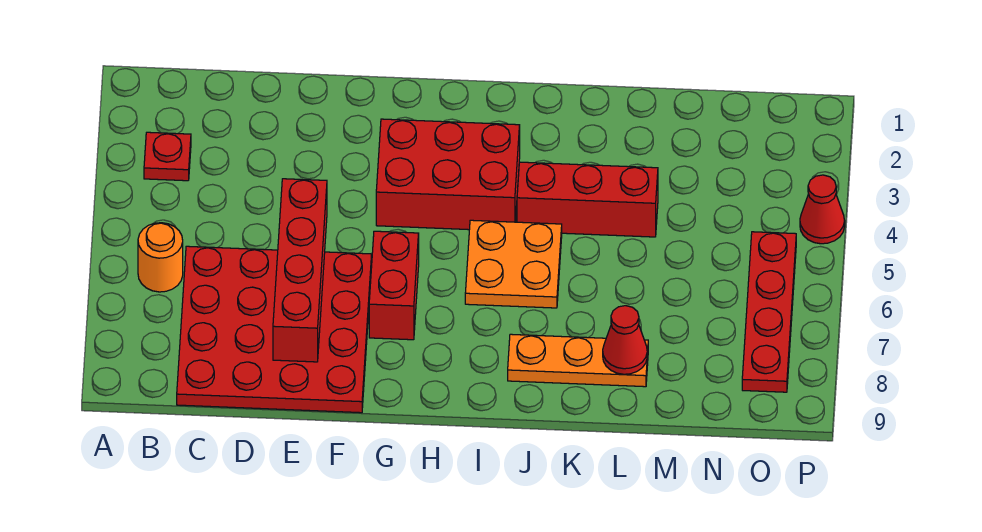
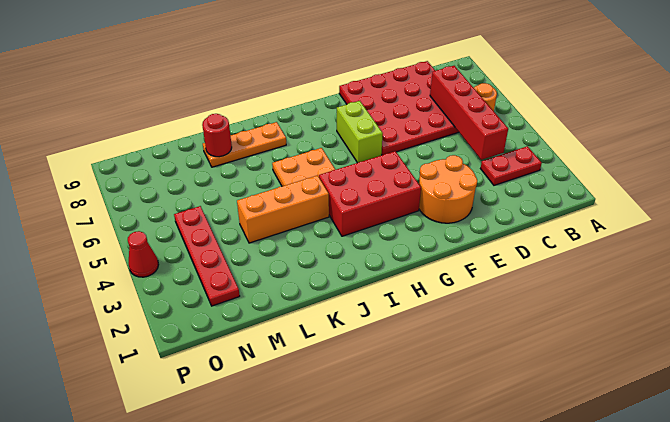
red 1x1 plate [144,132,191,181] -> red 1x2 plate [481,146,542,185]
none -> orange 2x2 round brick [419,155,477,223]
red 1x4 brick [273,179,327,362] -> red 1x4 brick moved to [430,66,508,160]
red 1x2 brick [369,231,419,340] -> lime 1x2 brick [337,101,383,163]
red 1x3 brick [517,162,658,237] -> orange 1x3 brick [237,175,329,243]
red 1x1 cone [603,306,647,374] -> red 1x1 round brick [202,114,232,157]
red 1x4 plate [742,232,796,392] -> red 1x4 plate moved to [174,206,240,306]

